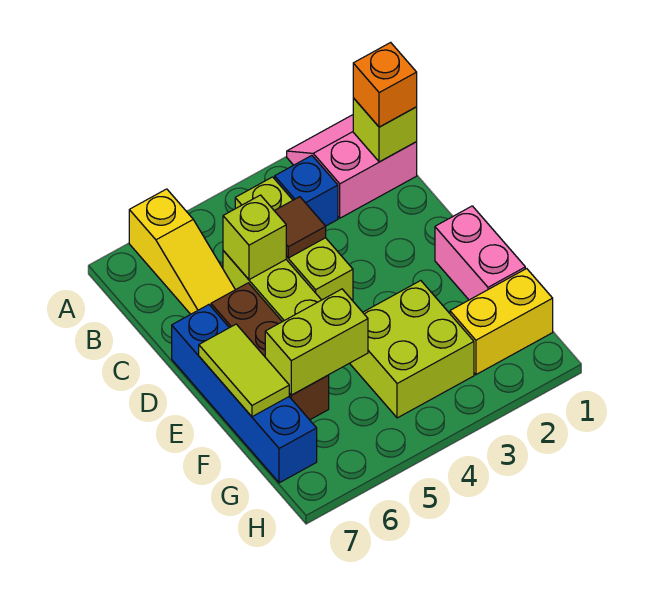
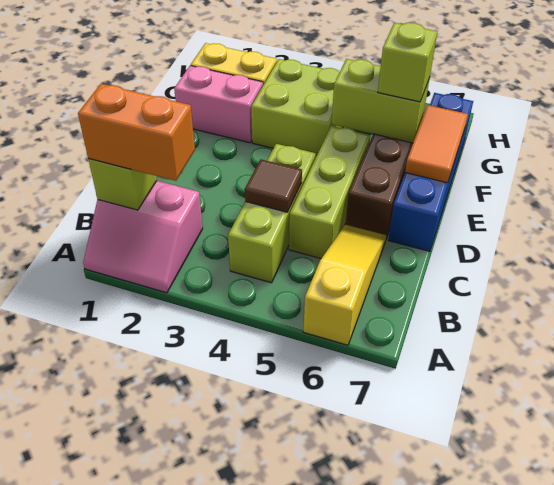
orange 1x1 brick [353,42,417,127] -> orange 1x2 brick [78,84,195,181]
blue 1x1 brick [275,156,338,226] -> none
lime 1x1 brick [223,195,286,280] -> lime 1x1 brick moved to [378,23,437,102]
pink 1x2 brick [435,206,525,300] -> pink 1x2 brick turned to [174,66,263,143]
lime 1x2 tile [199,324,289,417] -> orange 1x2 tile [405,105,468,183]

